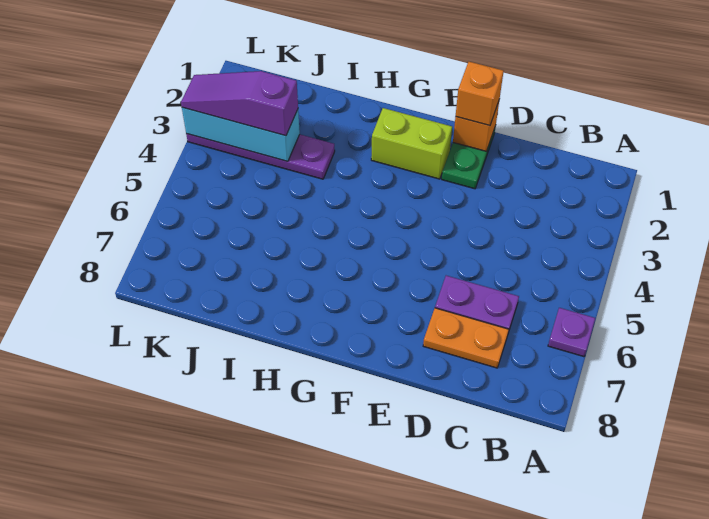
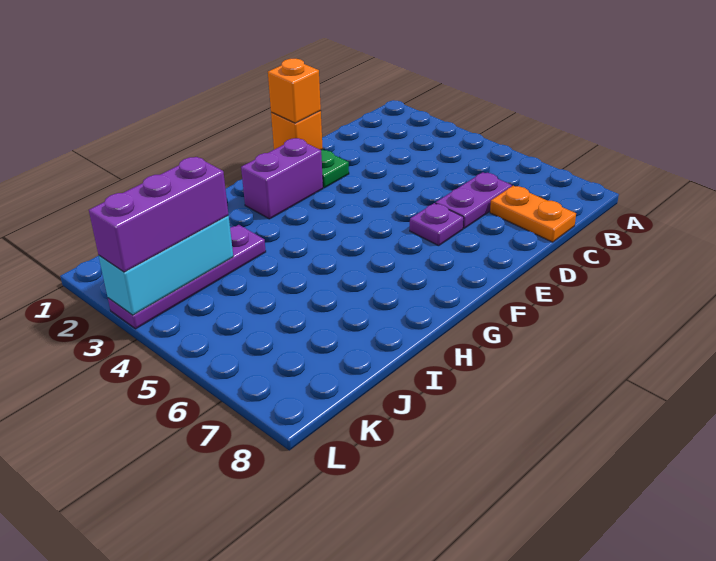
purple 1x1 plate [548,308,595,357] -> purple 1x1 plate moved to [410,203,464,246]
orange 1x2 plate [423,308,509,368] -> orange 1x2 plate turned to [490,186,576,242]
lime 1x2 brick [371,108,452,179] -> purple 1x2 brick [241,138,323,219]
purple 1x3 slope [181,71,298,136] -> purple 1x3 brick [89,157,228,272]

